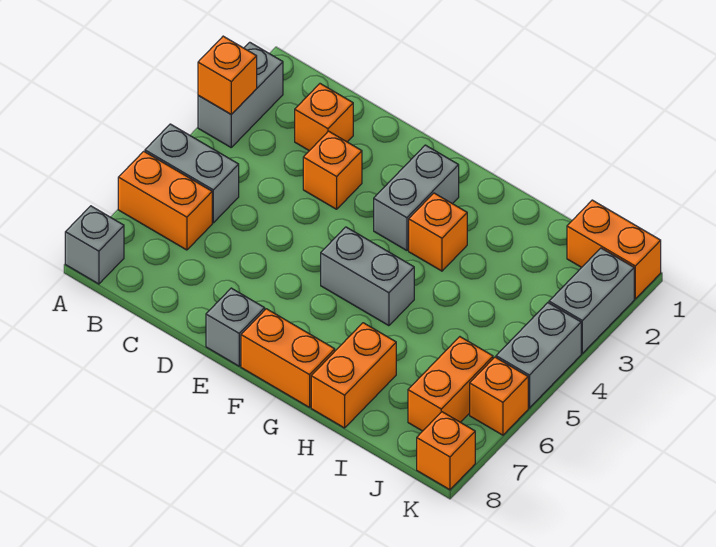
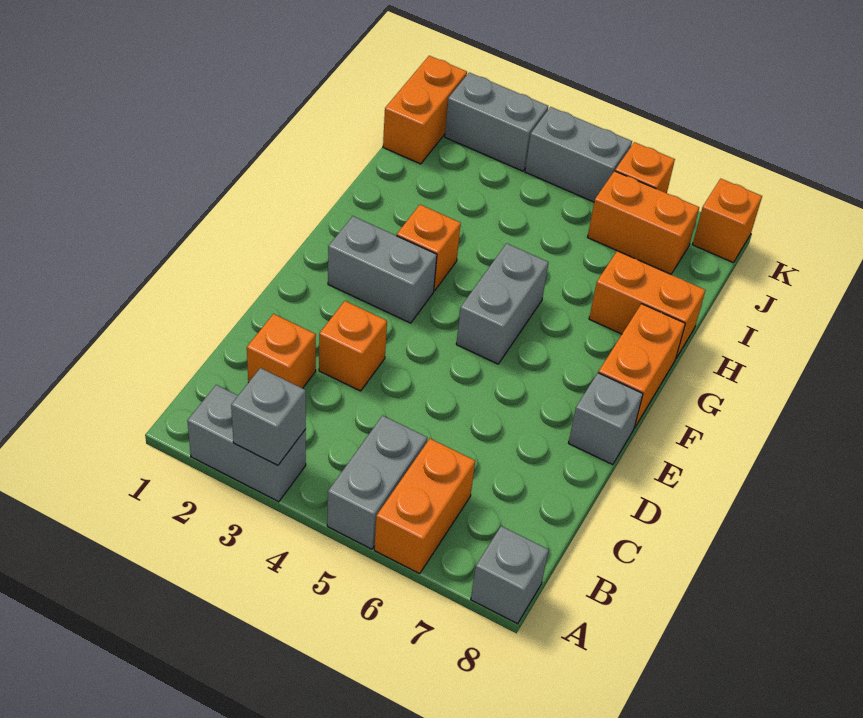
orange 1x1 brick [198,36,257,114] -> grey 1x1 brick [231,368,306,465]

